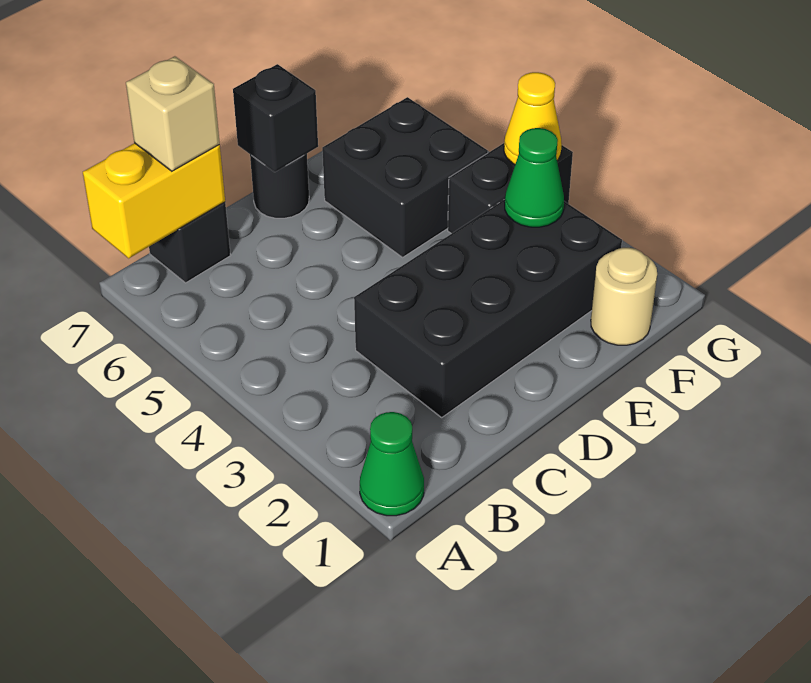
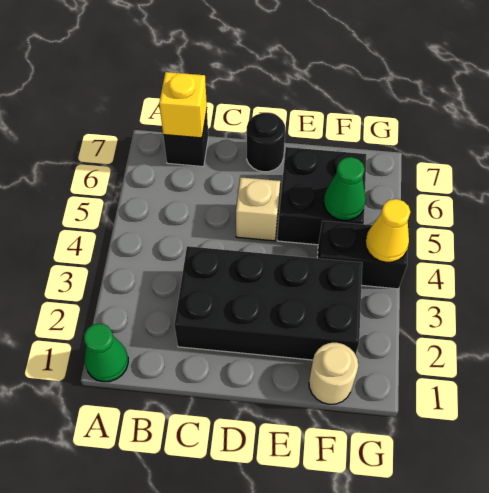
yellow 1x2 brick [83,143,225,258] -> yellow 1x1 brick [159,72,207,138]
tan 1x1 brick [126,56,220,171] -> tan 1x1 brick moved to [236,177,280,241]
black 1x1 brick [233,64,318,172] -> none
green 1x1 cone [505,128,564,227] -> green 1x1 cone moved to [324,157,366,220]

